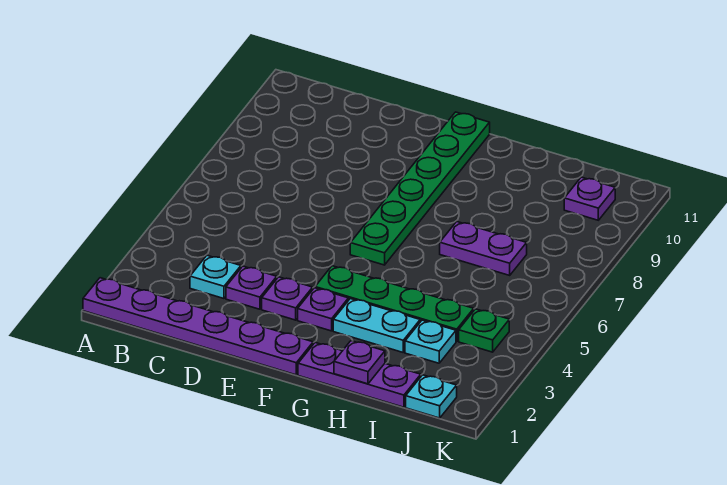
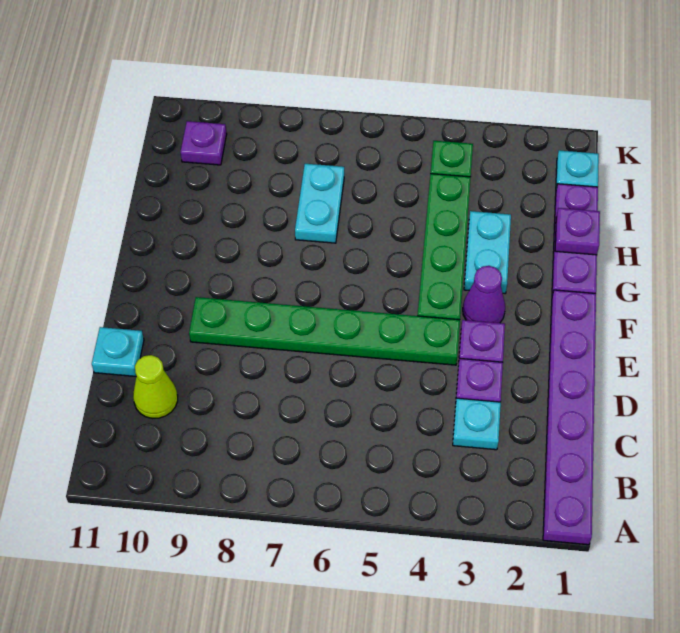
none -> lime 1x1 cone [133,355,178,418]
purple 1x1 plate [298,288,348,331] -> purple 1x1 cone [463,266,505,323]
green 1x6 plate [350,112,490,265] -> green 1x6 plate moved to [189,297,460,365]
purple 1x2 plate [440,222,527,275] -> cyan 1x2 plate [295,164,344,243]
cyan 1x1 plate [405,320,456,363] -> cyan 1x1 plate moved to [92,327,144,376]

